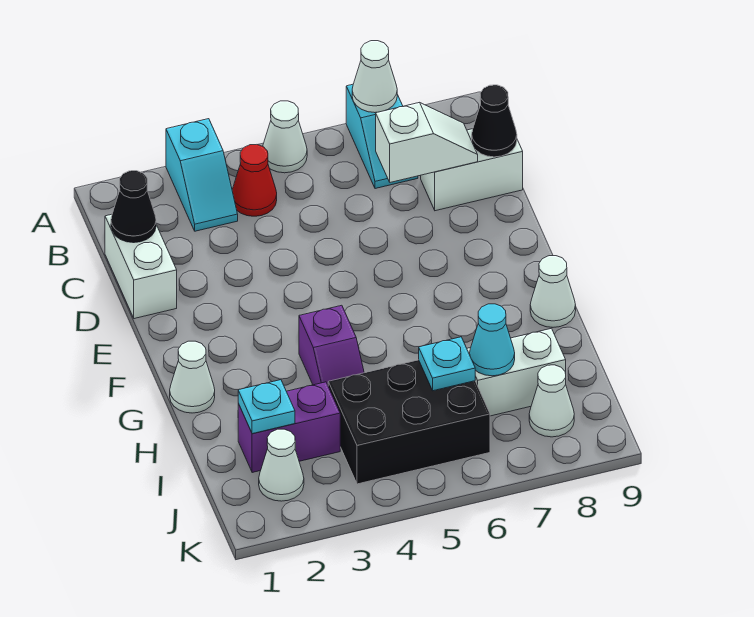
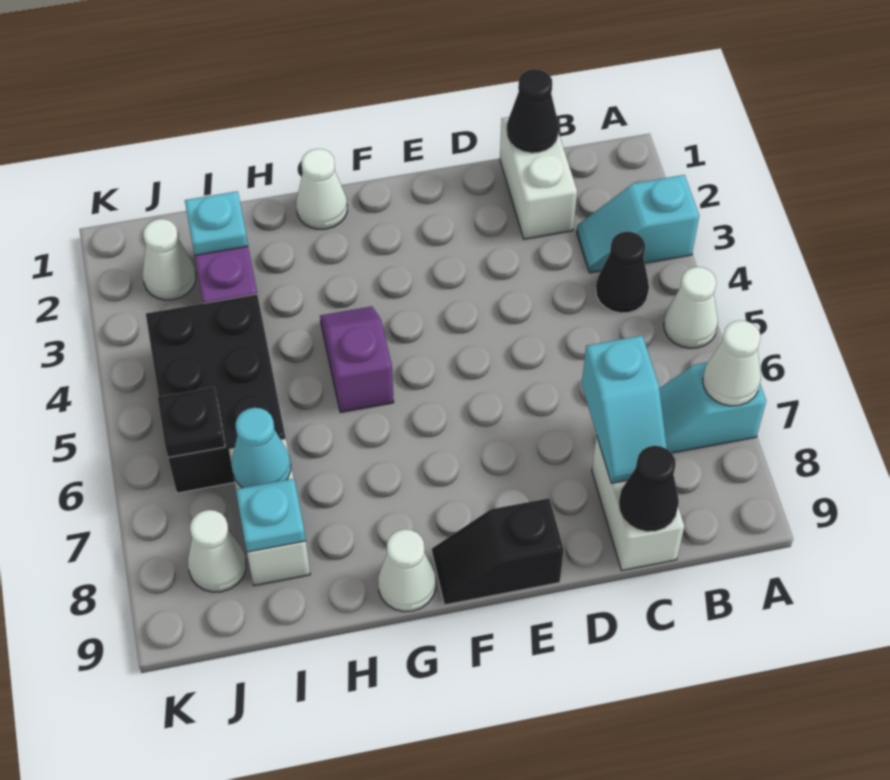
red 1x1 cone [232,145,277,216] -> black 1x1 cone [596,232,649,313]
white 1x2 brick [105,214,177,319] -> white 1x2 brick turned to [500,117,577,239]
white 1x2 slope [376,102,478,182] -> cyan 1x2 slope [582,336,667,483]
none -> black 1x2 slope [432,498,564,605]
purple 1x2 slope [299,305,364,385] -> purple 1x2 slope turned to [320,306,394,413]
cyan 1x1 plate [419,337,475,391] -> cyan 1x1 plate moved to [236,479,306,552]
none -> black 1x1 plate [158,387,225,457]

